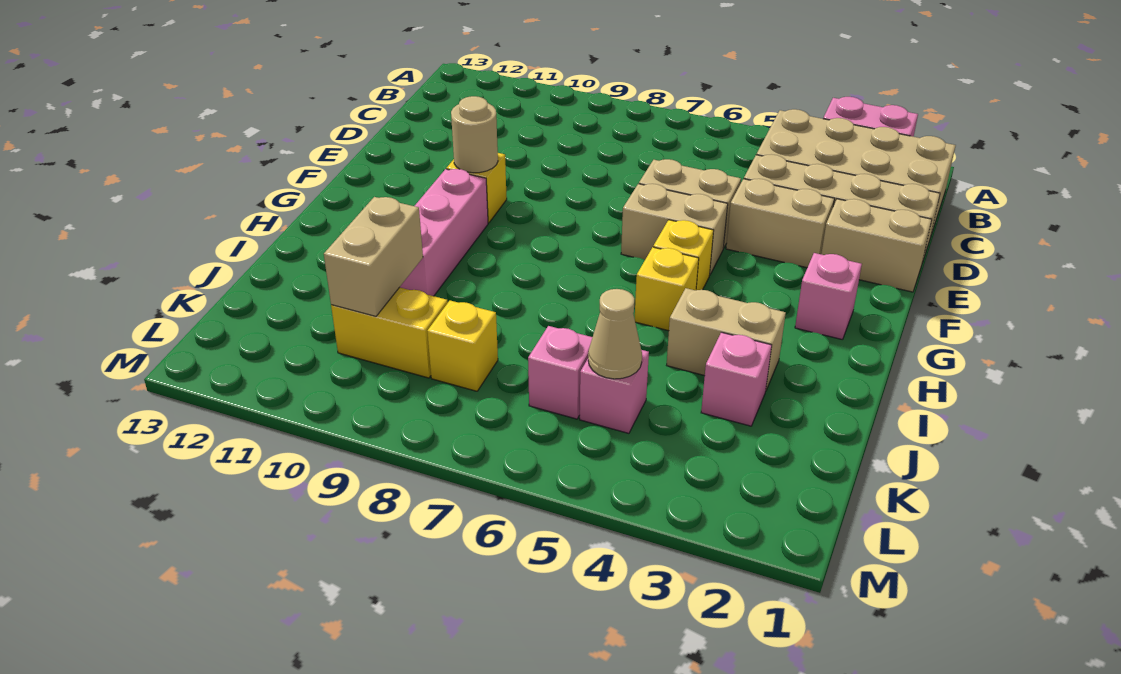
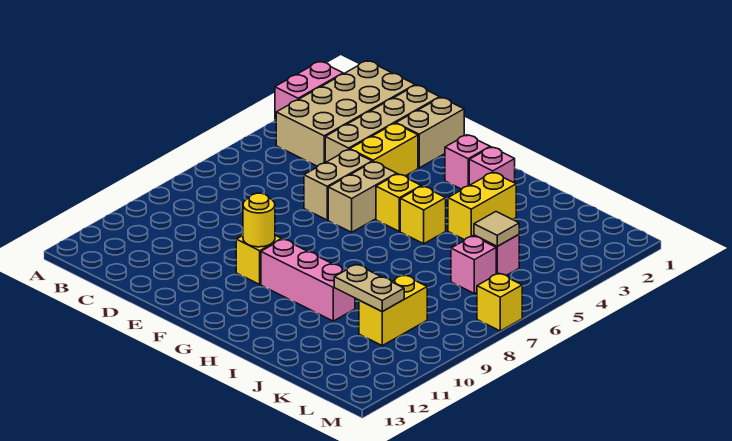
tan 1x2 brick [726,179,834,268] -> yellow 1x2 brick [350,123,418,176]
tan 1x1 round brick [451,96,498,173] -> yellow 1x1 round brick [243,193,275,247]
tan 1x2 brick [667,288,786,390] -> yellow 1x2 brick [448,172,516,240]
pink 1x1 brick [701,332,772,426] -> pink 1x1 brick moved to [469,147,515,185]
tan 1x2 brick [324,197,423,316] -> tan 1x2 plate [334,264,404,312]
tan 1x1 cone [588,289,642,379] -> tan 1x1 tile [474,212,519,246]
yellow 1x1 brick [427,301,498,391] -> yellow 1x1 brick moved to [477,274,522,331]

